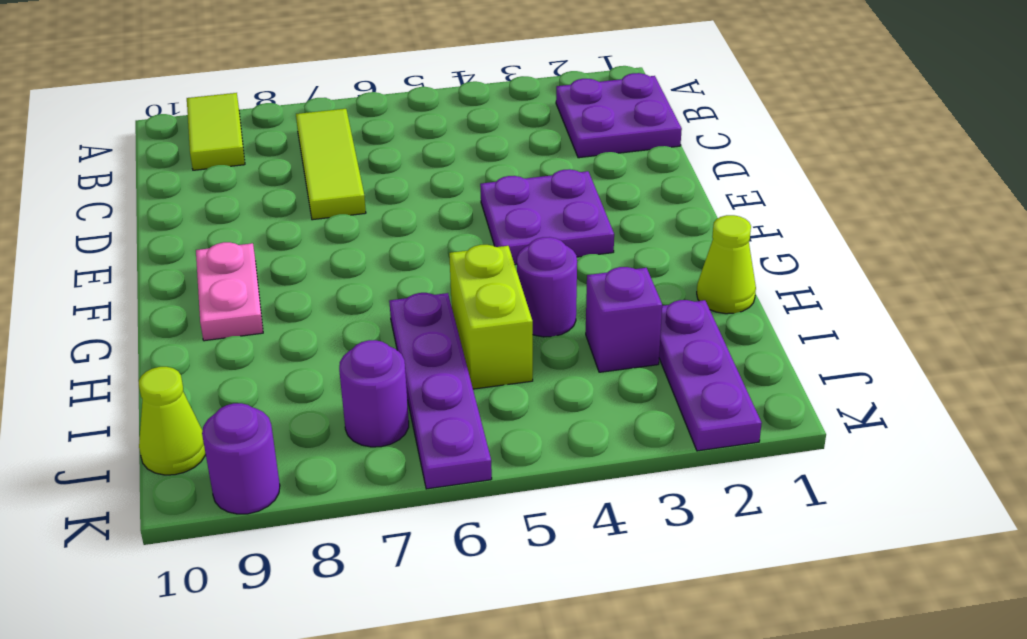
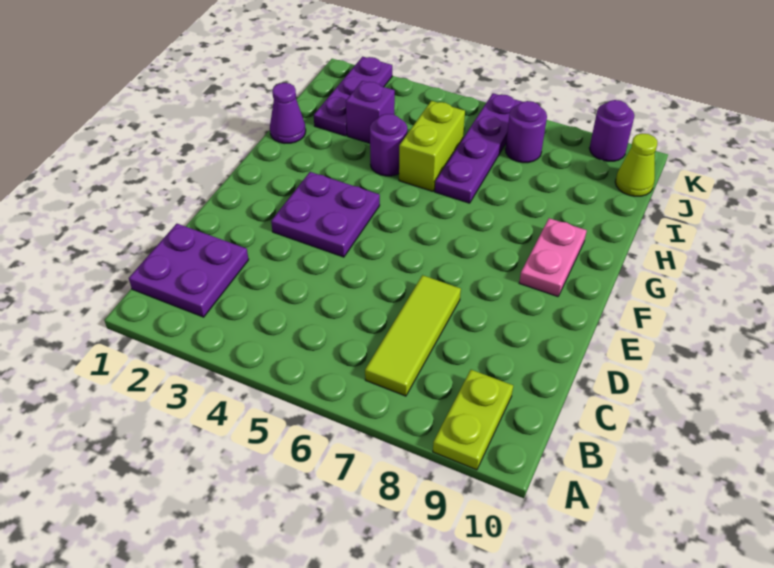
lime 1x2 tile [187,93,245,170] -> lime 1x2 plate [433,370,513,470]
lime 1x1 cone [697,215,756,314] -> purple 1x1 cone [270,83,306,143]

